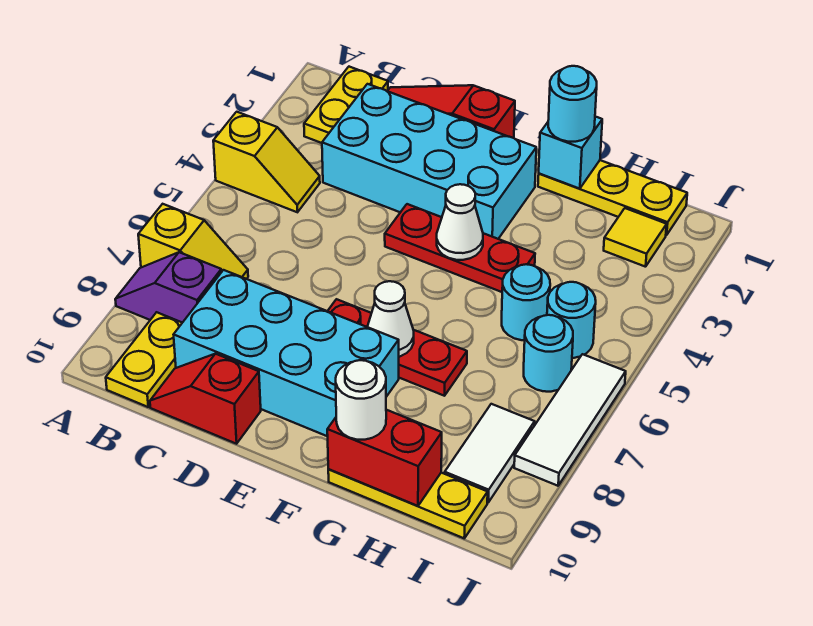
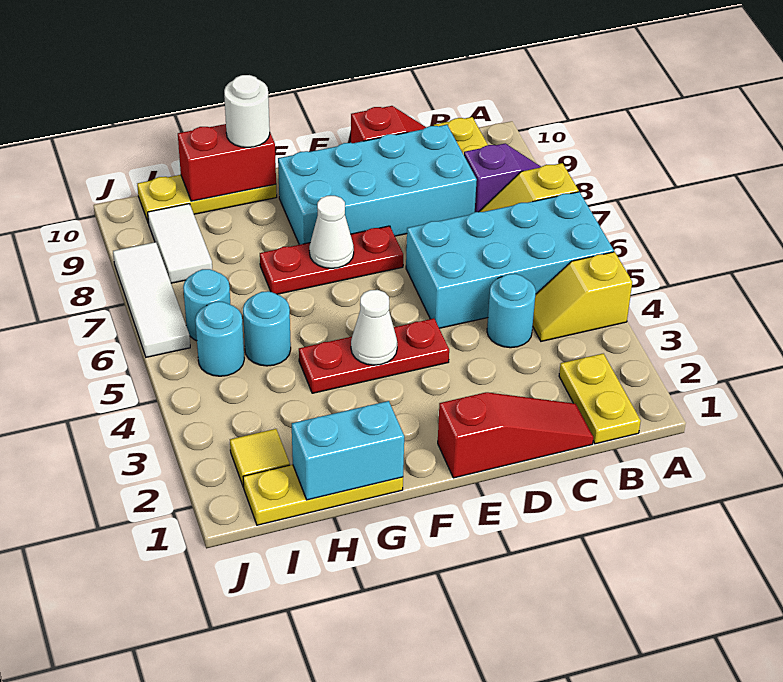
cyan 2x4 brick [322,84,536,239] -> cyan 2x4 brick moved to [406,192,614,328]
cyan 1x1 brick [539,117,602,189] -> cyan 1x2 brick [292,401,404,500]
cyan 1x1 round brick [548,66,597,142] -> cyan 1x1 round brick moved to [487,274,536,348]

